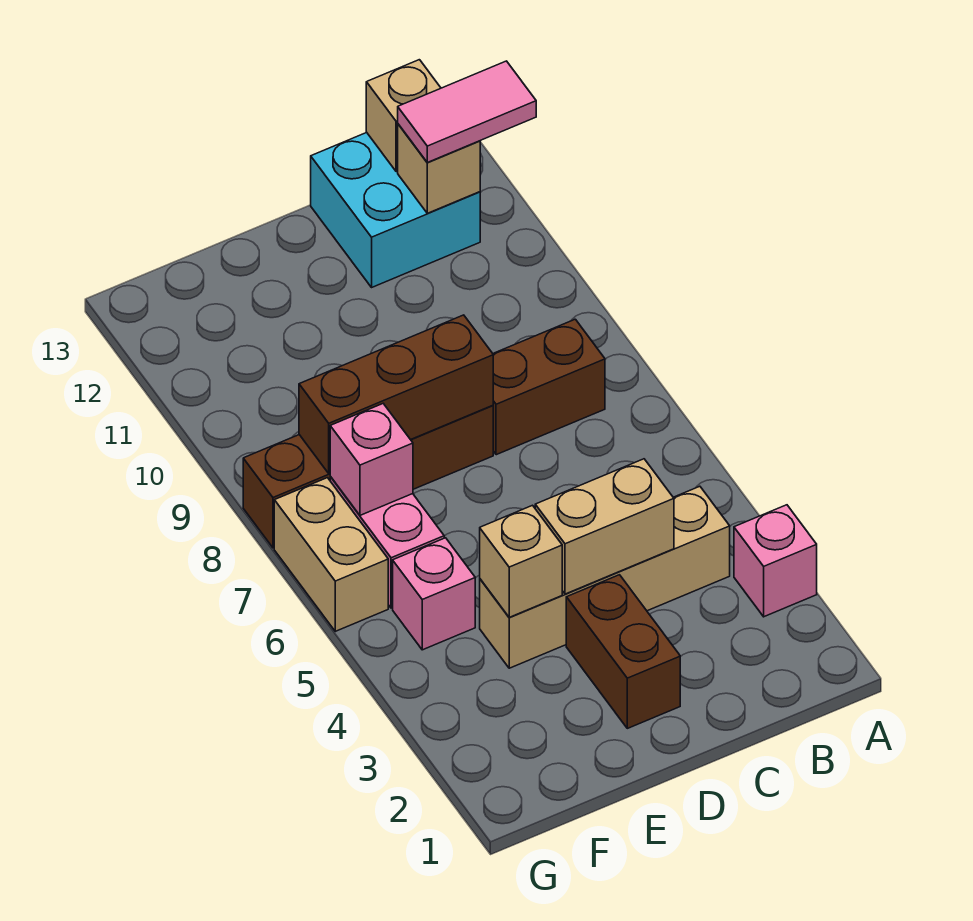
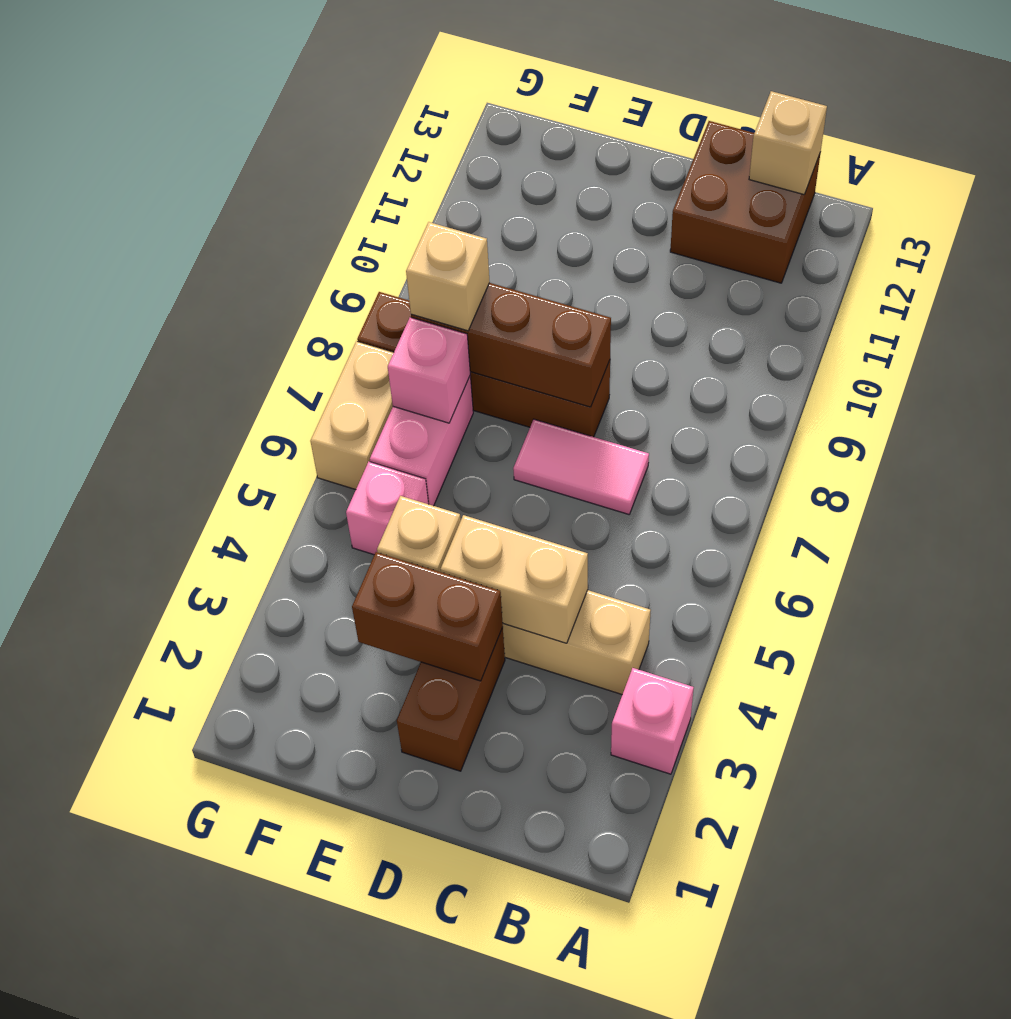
pink 1x2 tile [398,61,536,162] -> pink 1x2 tile moved to [513,419,649,514]
brown 1x2 brick [493,319,605,455] -> brown 1x2 brick moved to [352,552,503,681]
cyan 2x2 brick [311,133,480,287] -> brown 2x2 brick [670,121,821,283]
tan 1x1 brick [398,124,480,213] -> tan 1x1 brick moved to [406,222,490,331]

